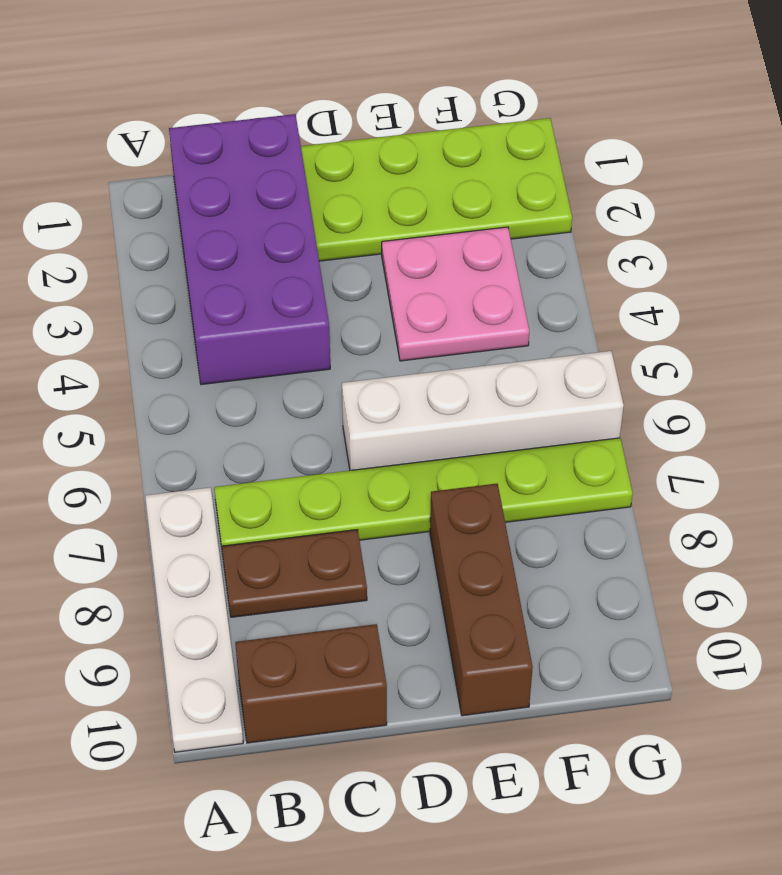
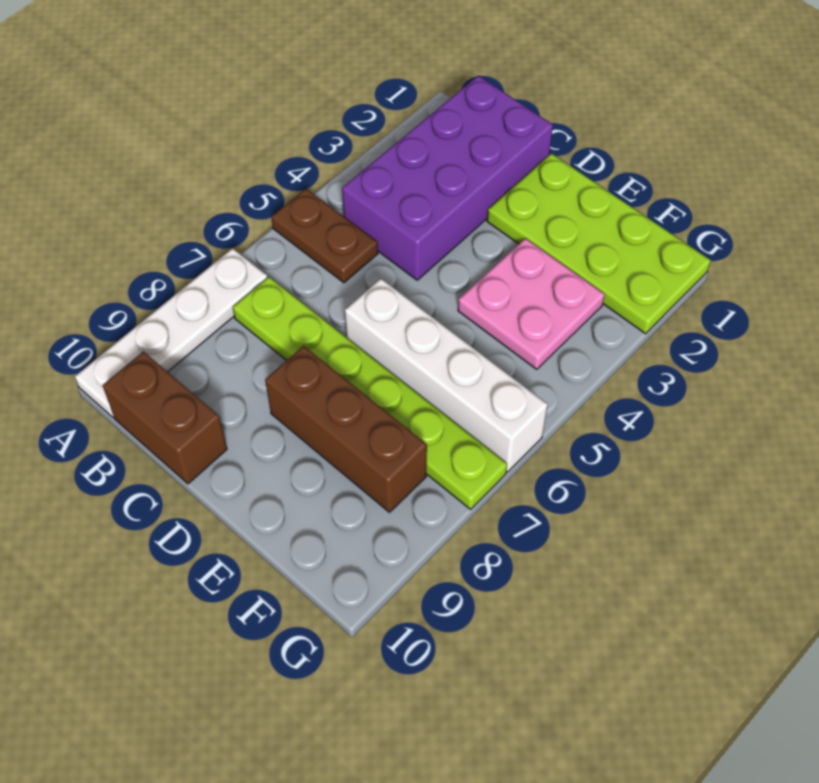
brown 1x2 plate [222,530,367,617] -> brown 1x2 plate moved to [272,189,378,283]
brown 1x3 brick [430,484,533,716] -> brown 1x3 brick turned to [265,346,427,512]

